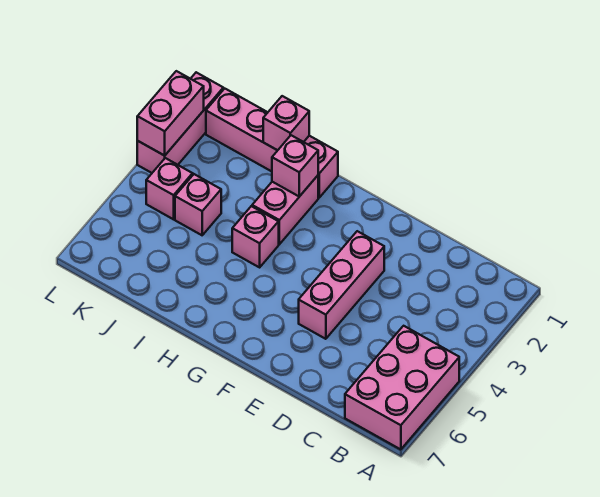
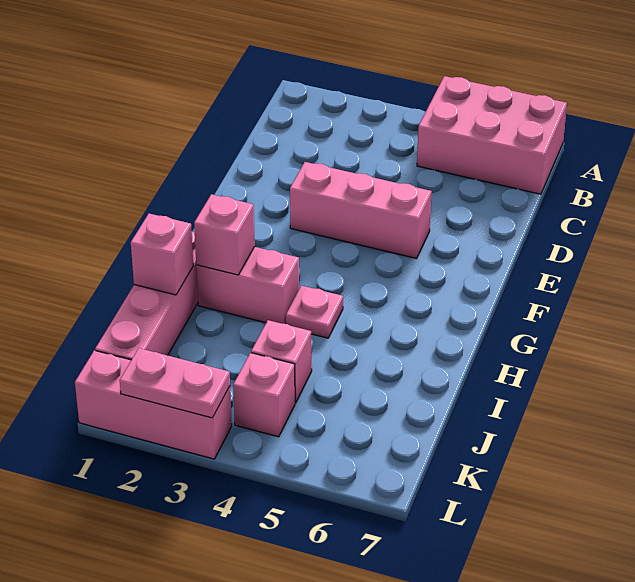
pink 1x1 brick [232,206,279,267] -> pink 1x1 plate [286,286,343,338]
pink 1x2 brick [137,71,204,156] -> pink 1x2 plate [120,348,230,418]

